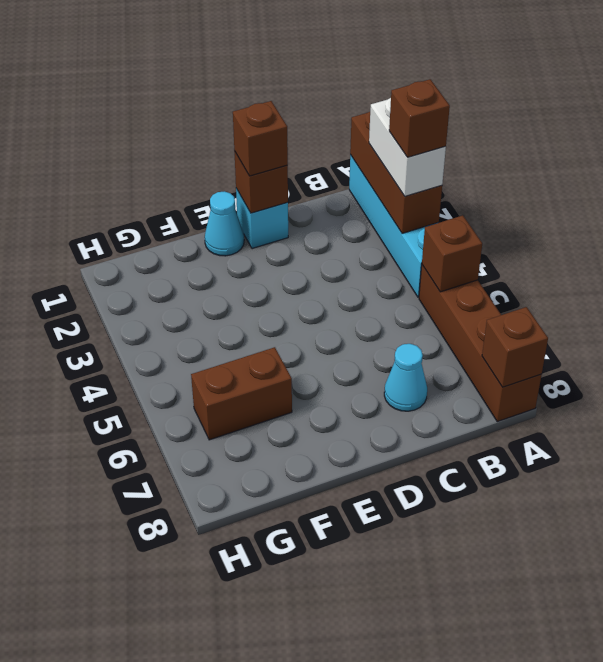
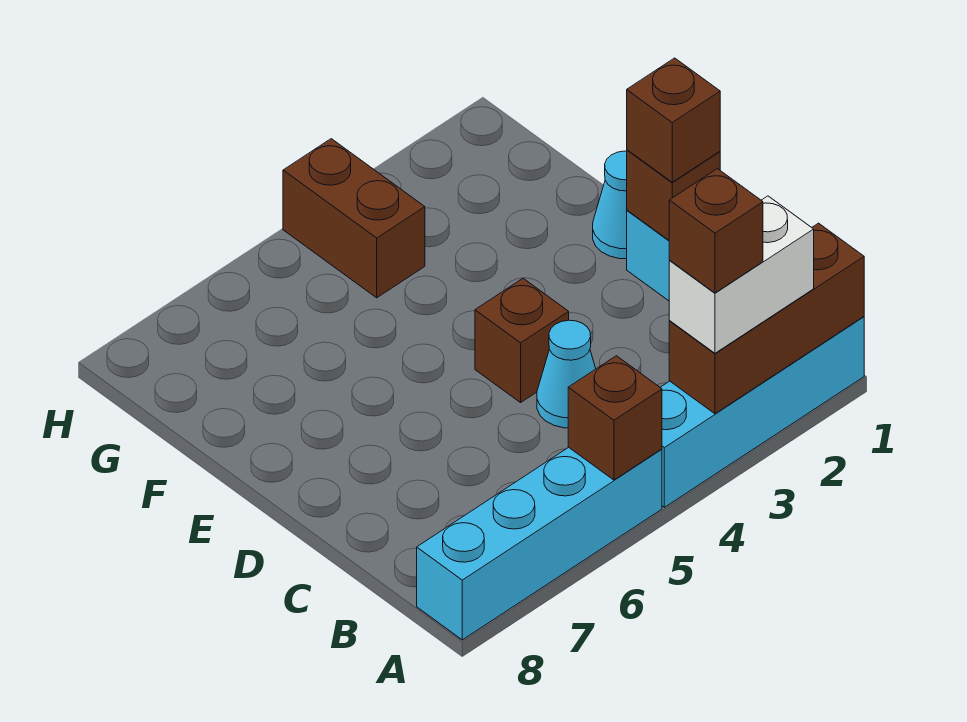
brown 1x4 brick [419,265,542,422] -> cyan 1x4 brick [417,447,662,640]
brown 1x1 brick [482,307,548,387] -> brown 1x1 brick moved to [475,278,569,402]
cyan 1x1 cone [384,344,427,411] -> cyan 1x1 cone moved to [537,320,596,428]
brown 1x2 brick [191,347,292,440] -> brown 1x2 brick moved to [283,139,425,298]

